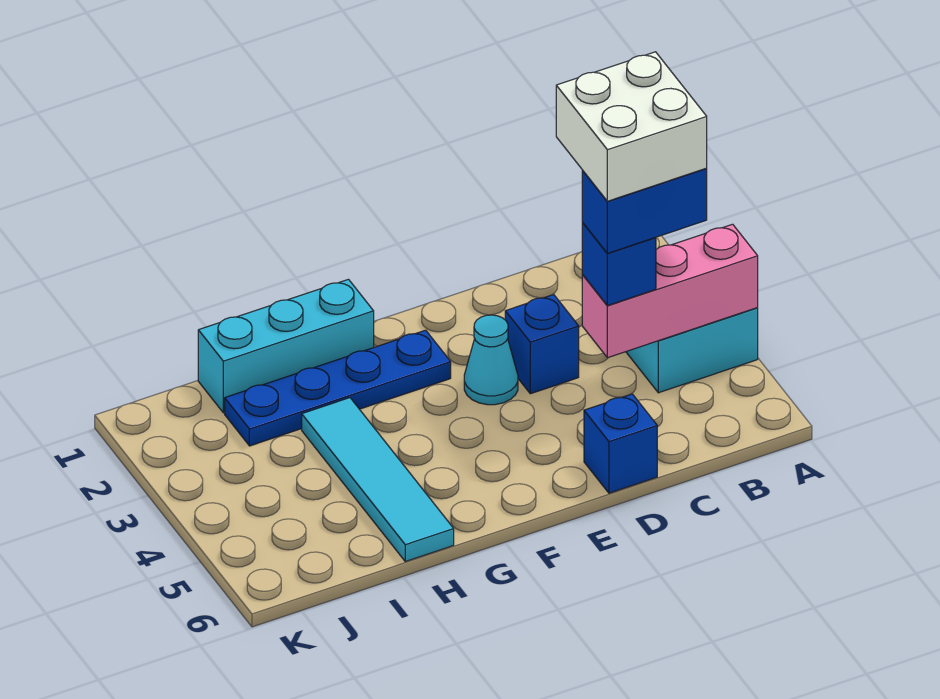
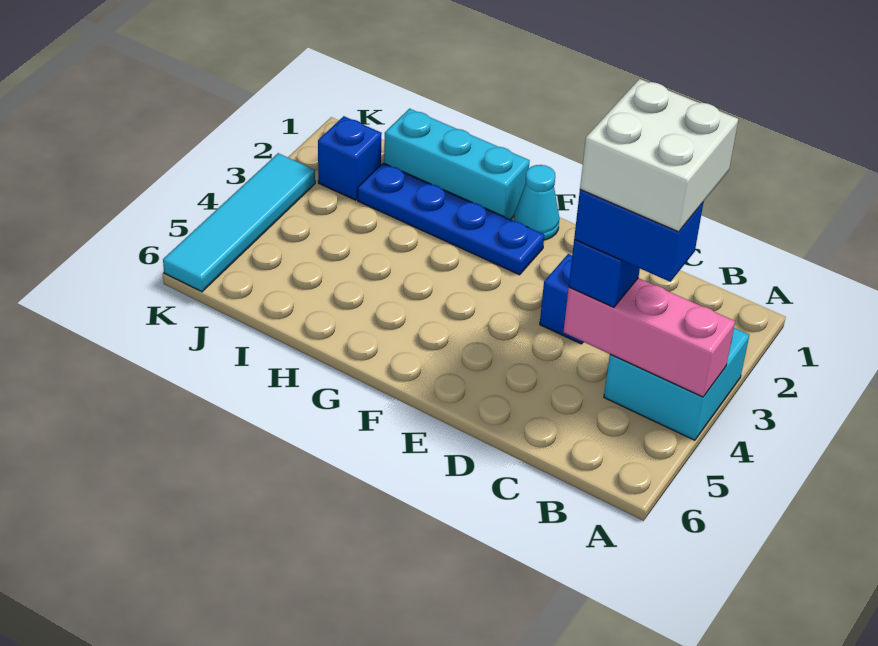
blue 1x1 brick [584,394,657,493] -> blue 1x1 brick moved to [318,116,382,200]
cyan 1x1 cone [464,315,518,405] -> cyan 1x1 cone moved to [514,165,559,240]
cyan 1x4 tile [302,398,454,561] -> cyan 1x4 tile moved to [163,153,315,292]

